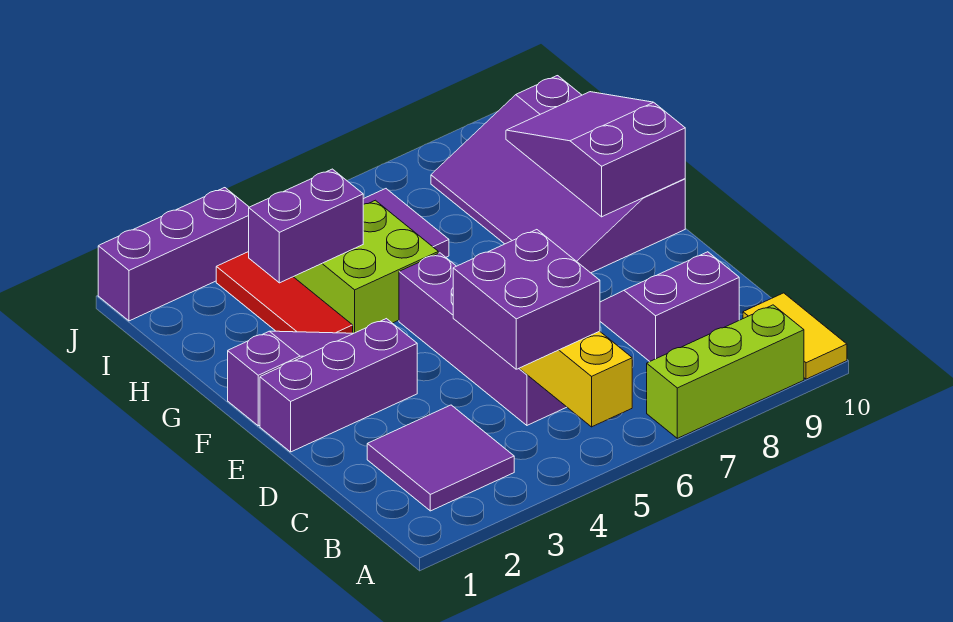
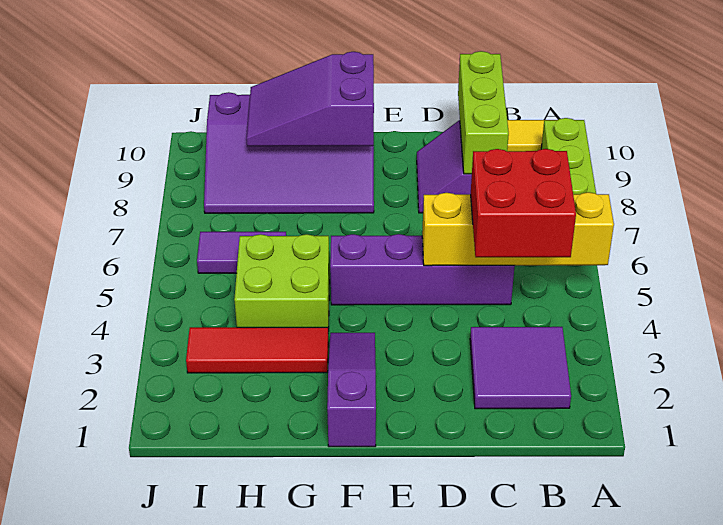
purple 2x2 brick [453,230,600,369] -> red 2x2 brick [471,149,576,257]
none -> lime 1x3 brick [458,51,509,174]
purple 1x3 brick [260,319,417,452] -> none
purple 1x2 brick [249,169,363,283] -> none
purple 1x3 brick [98,188,249,321] -> none

